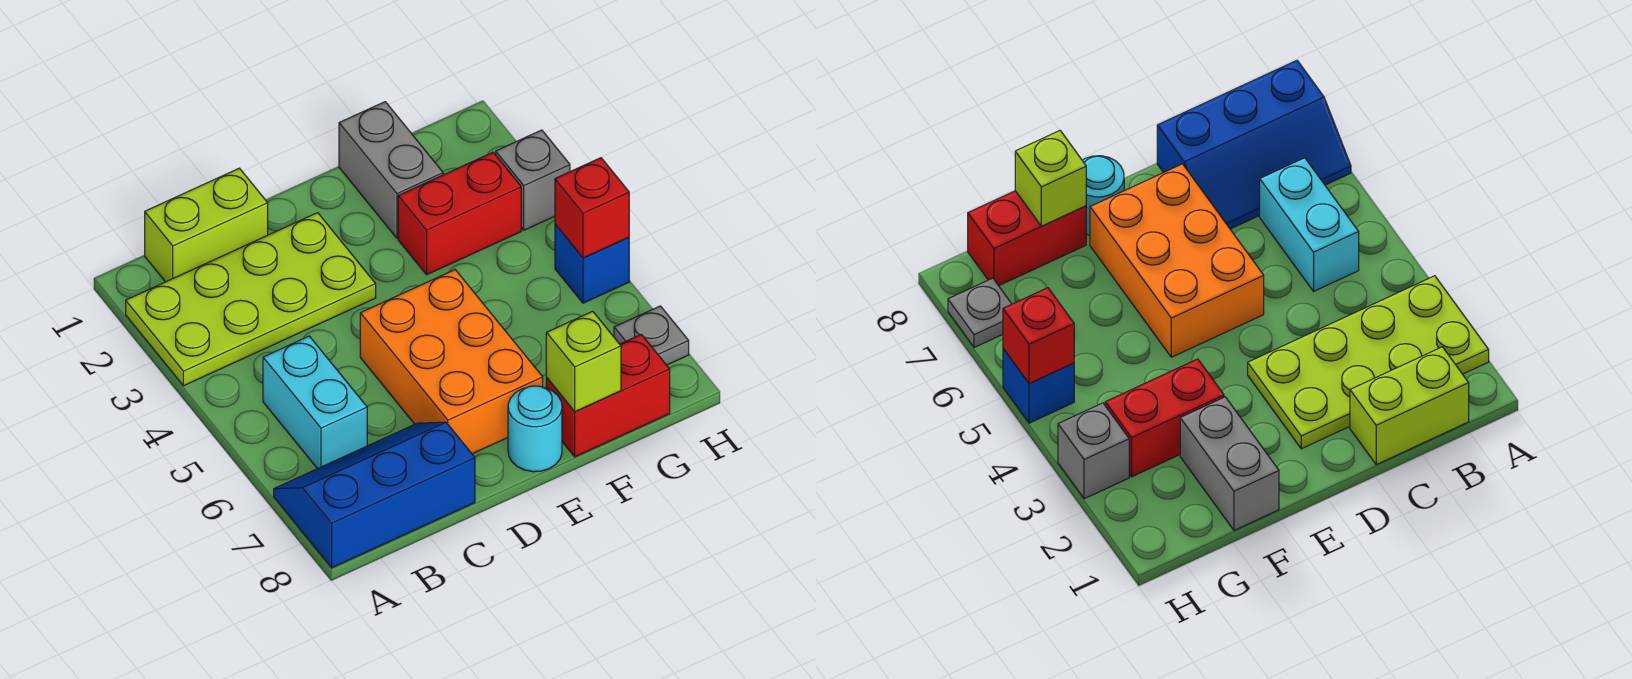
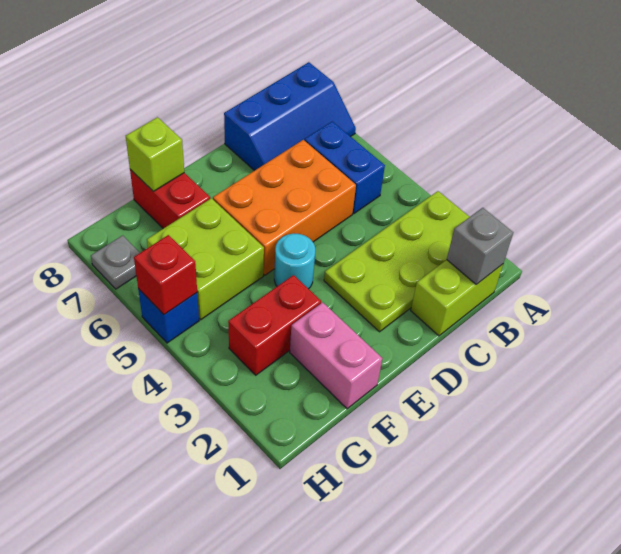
cyan 1x2 brick [263,336,367,469] -> blue 1x2 brick [305,122,385,214]
orange 2x3 brick [360,270,543,454] -> orange 2x3 brick turned to [213,140,356,275]
cyan 1x1 round brick [508,386,562,472] -> cyan 1x1 round brick moved to [274,233,315,289]
grey 1x2 brick [339,102,443,238] -> pink 1x2 brick [290,302,382,409]
none -> lime 2x2 brick [147,198,264,320]
red 1x2 brick [546,334,670,457] -> red 1x2 brick turned to [130,169,210,229]
grey 1x1 brick [496,130,570,230] -> grey 1x1 brick moved to [447,208,513,284]

